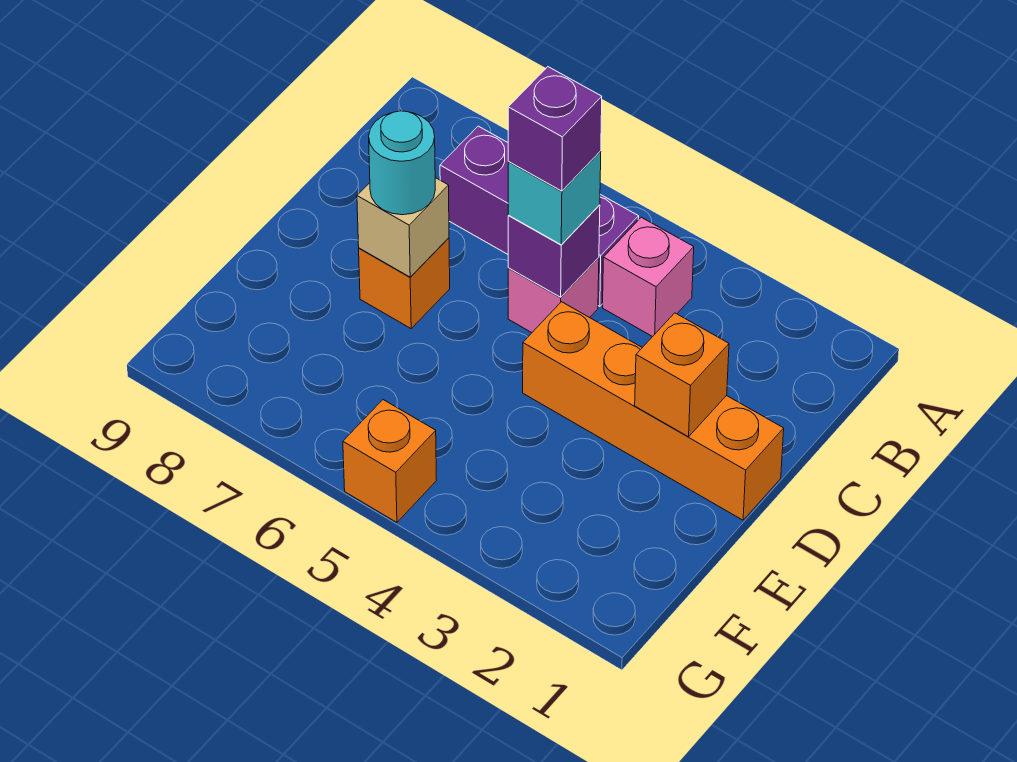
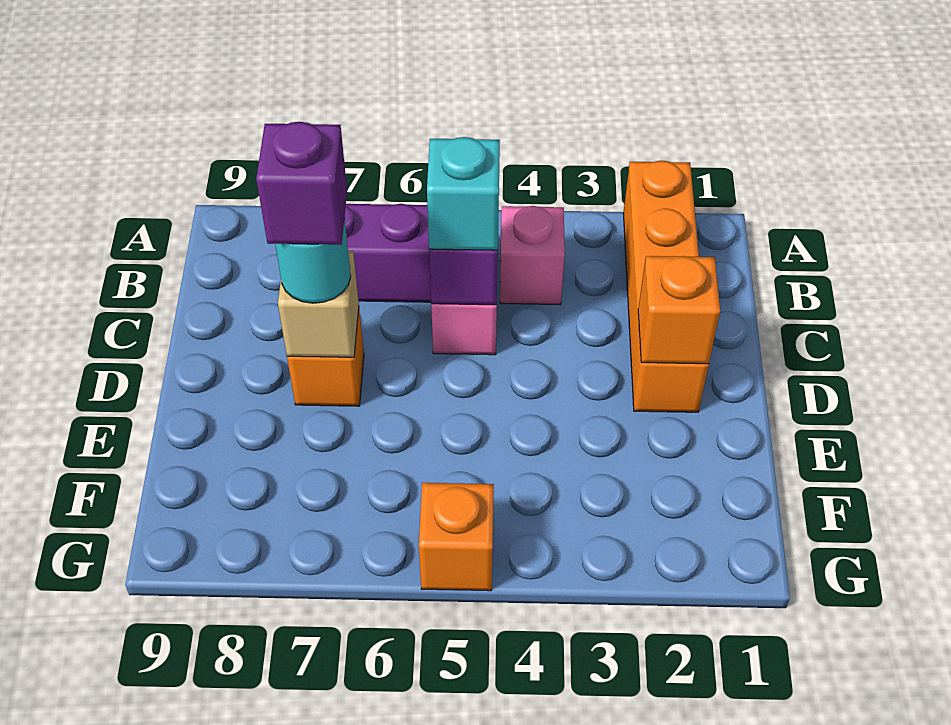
purple 1x1 brick [508,67,602,191] -> purple 1x1 brick moved to [256,122,347,245]
orange 1x4 brick [523,302,784,520] -> orange 1x4 brick turned to [623,161,709,412]

